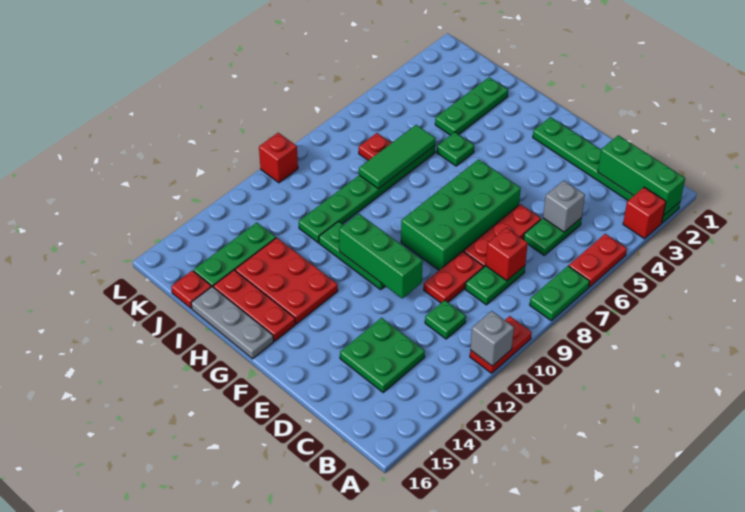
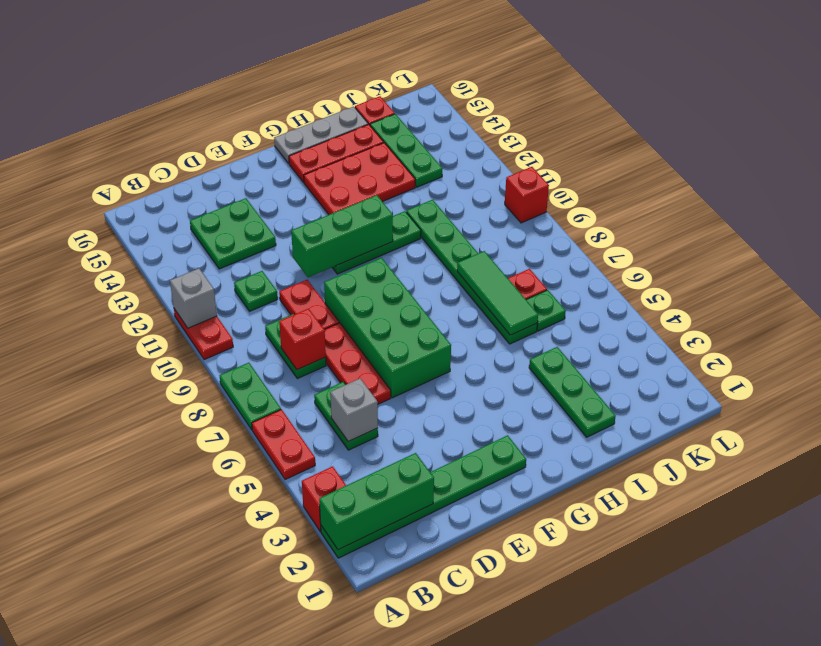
green 1x1 plate [437,132,474,166] -> green 1x1 plate moved to [526,290,566,331]

